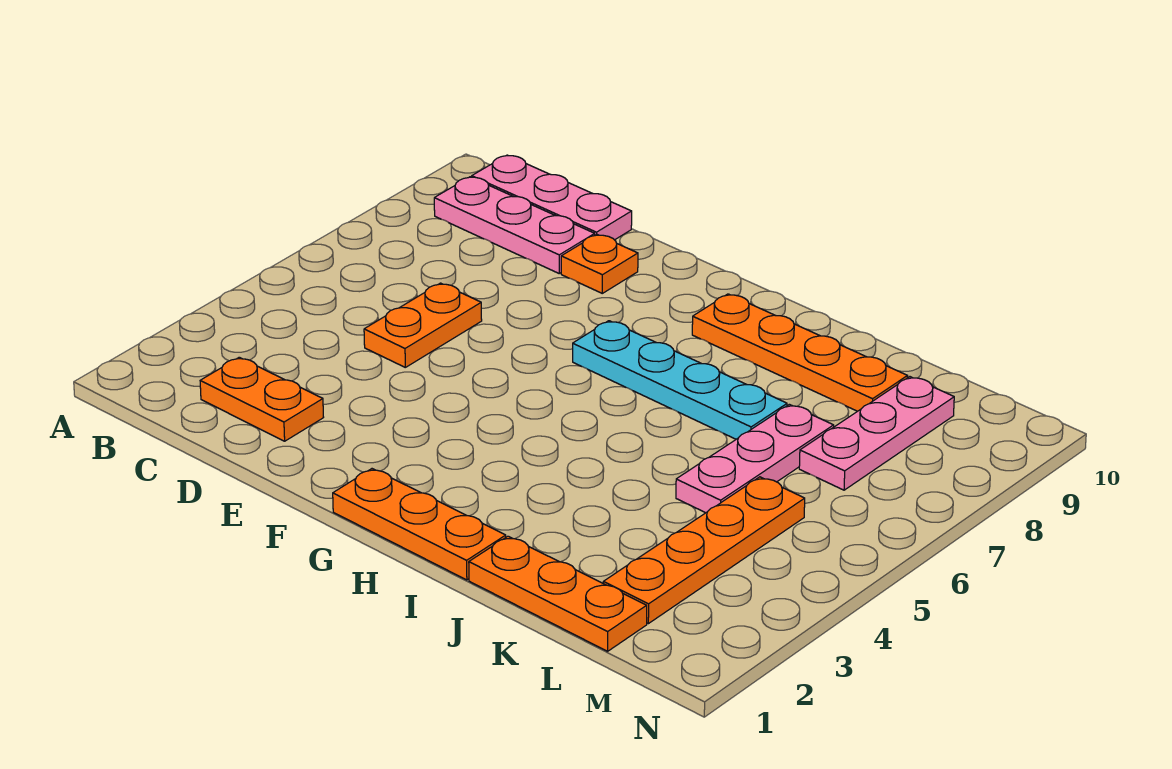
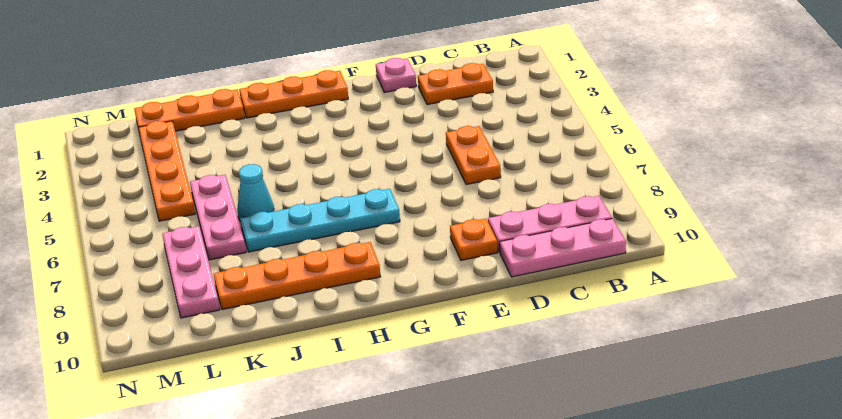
none -> pink 1x1 plate [376,58,416,93]
none -> cyan 1x1 cone [237,164,274,220]

